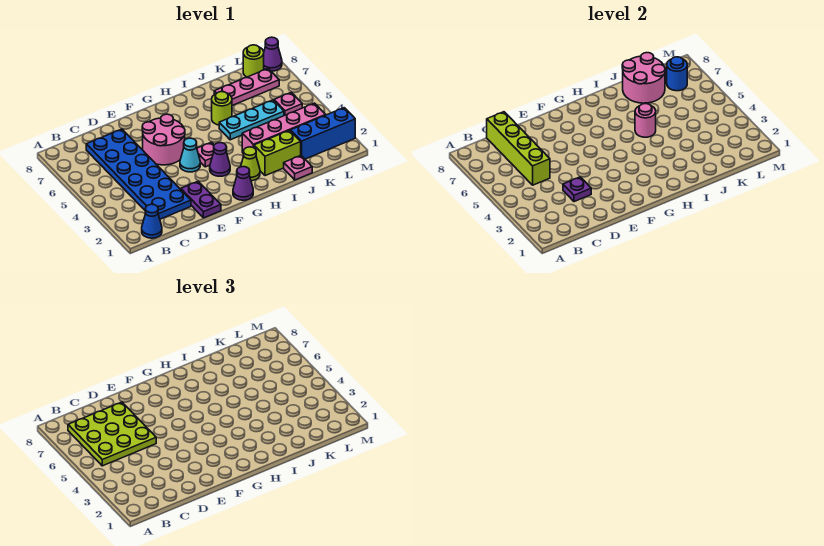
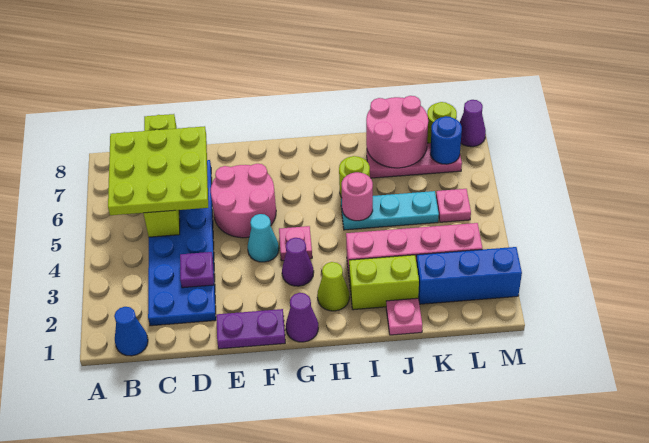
purple 1x2 plate [181,181,221,218] -> purple 1x2 plate turned to [216,309,285,349]

